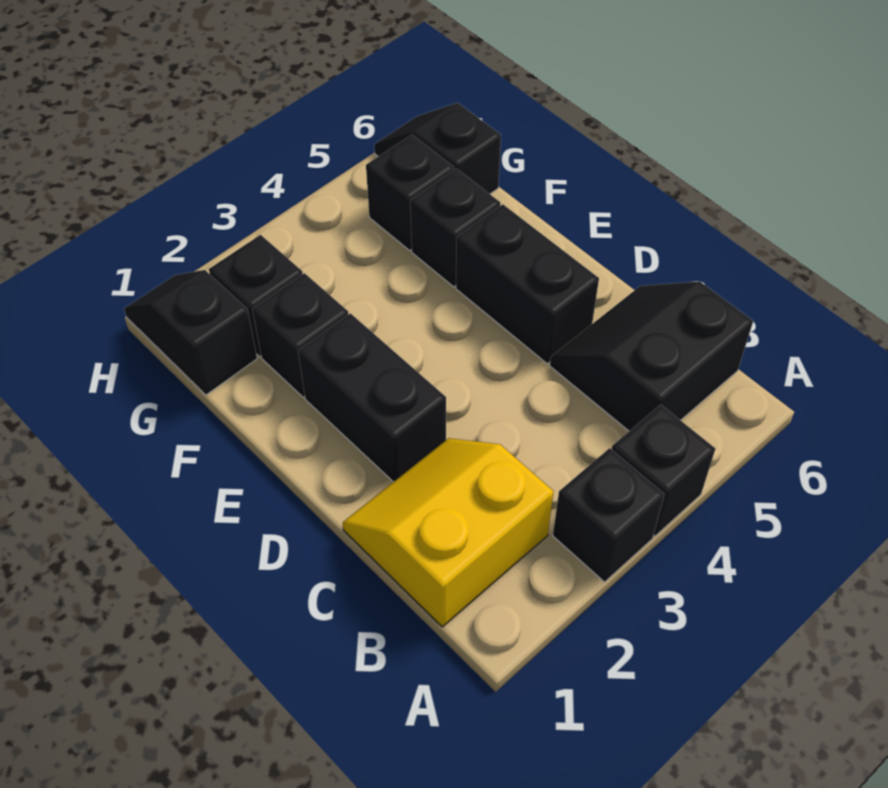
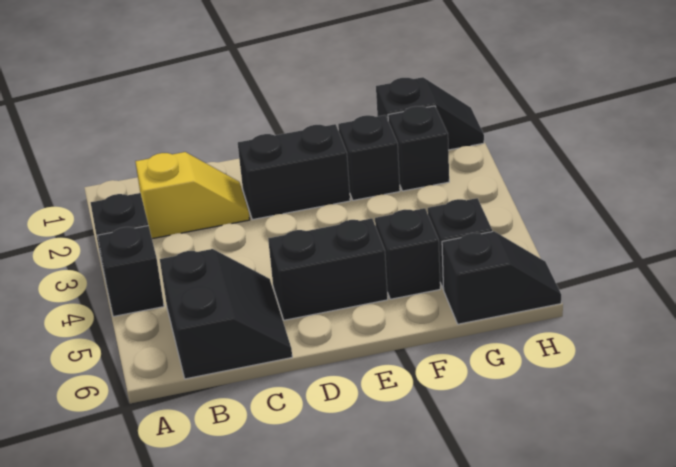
yellow 2x2 slope [343,438,554,627] -> yellow 1x2 slope [135,152,250,239]

